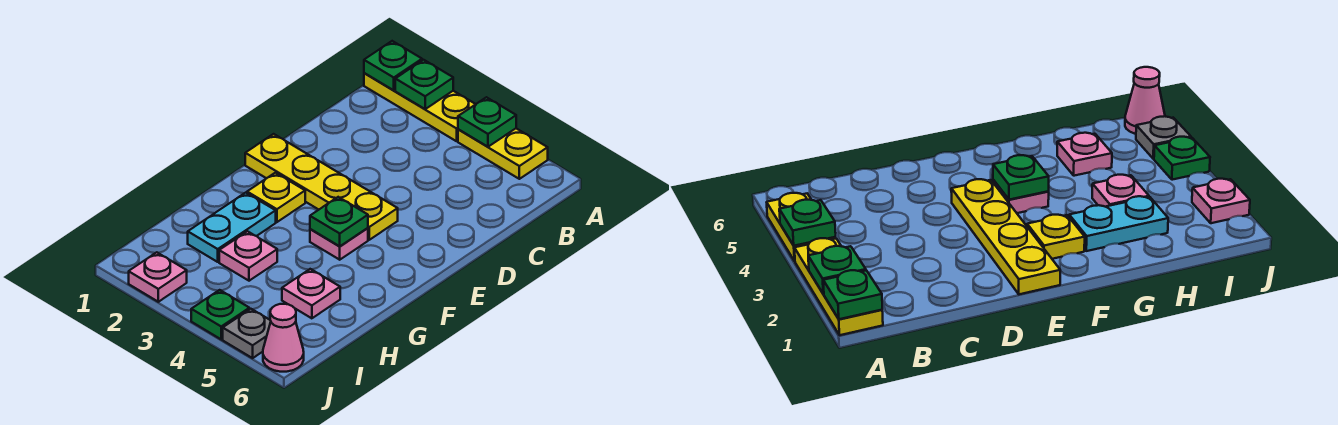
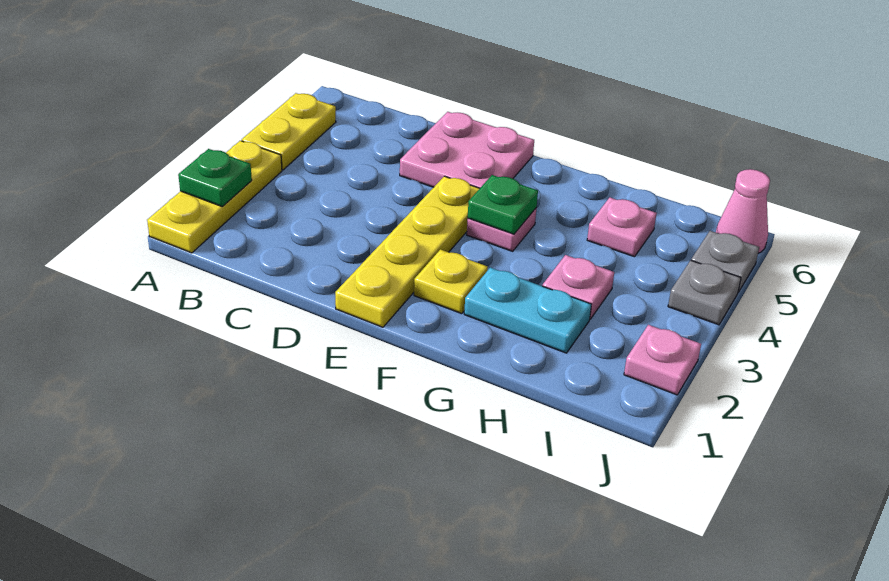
green 1x1 plate [364,41,422,90] -> none
green 1x1 plate [458,97,516,147] -> none
none -> pink 2x2 plate [400,112,534,188]
green 1x1 plate [191,290,249,339] -> grey 1x1 plate [668,260,741,325]

